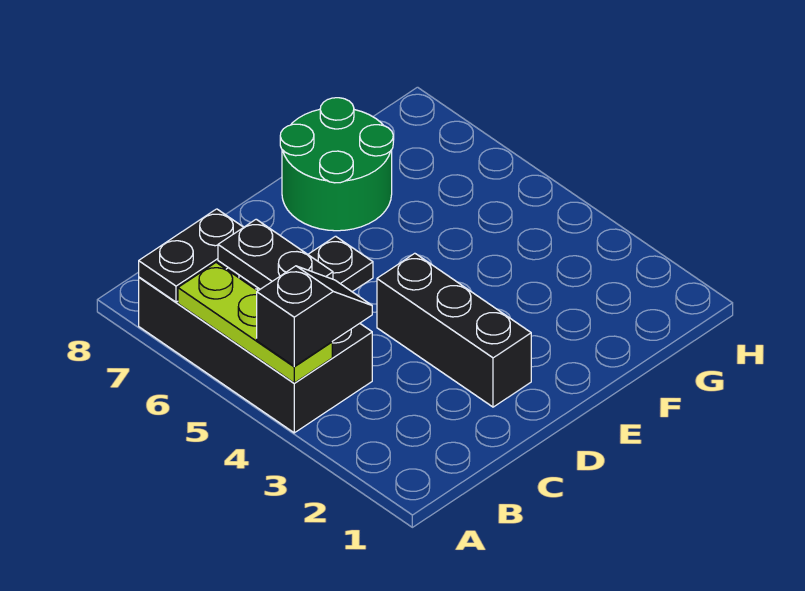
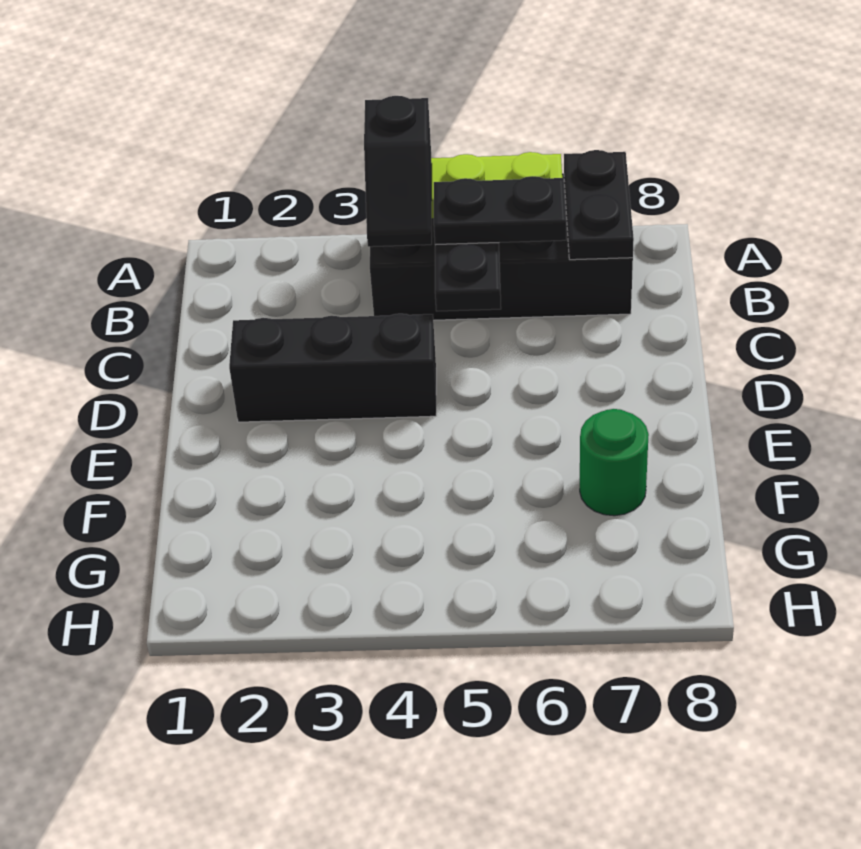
green 2x2 round brick [280,98,393,231] -> green 1x1 round brick [580,409,649,516]

